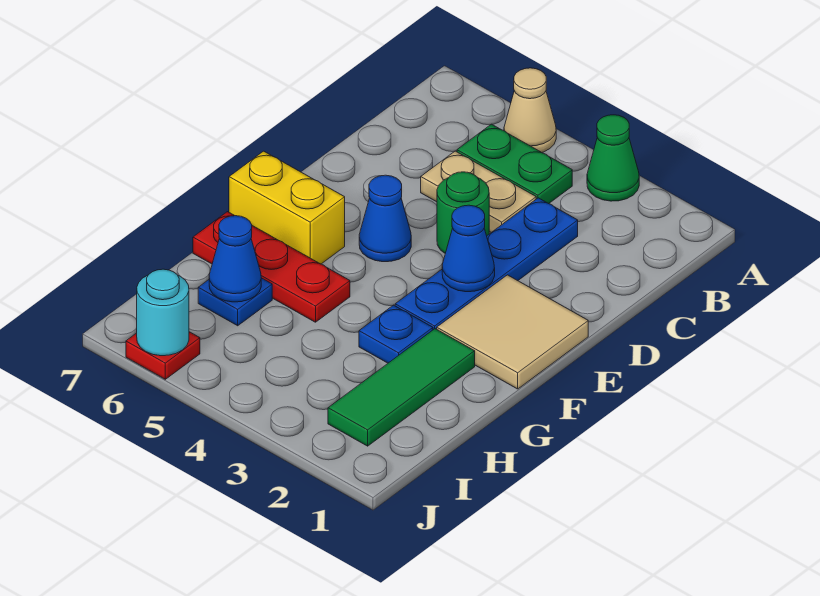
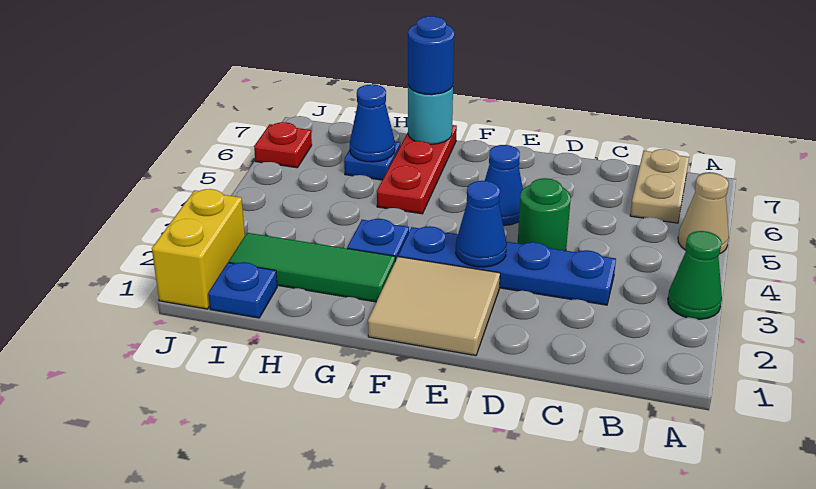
green 1x2 plate [457,124,572,204] -> none
tan 1x2 plate [421,151,536,232] -> tan 1x2 plate moved to [630,149,689,223]
yellow 1x2 brick [229,151,345,264] -> yellow 1x2 brick moved to [152,189,245,309]
none -> blue 1x1 round brick [408,16,454,95]
none -> blue 1x1 plate [208,262,277,318]
cyan 1x1 round brick [137,269,189,356] -> cyan 1x1 round brick moved to [408,86,453,144]

